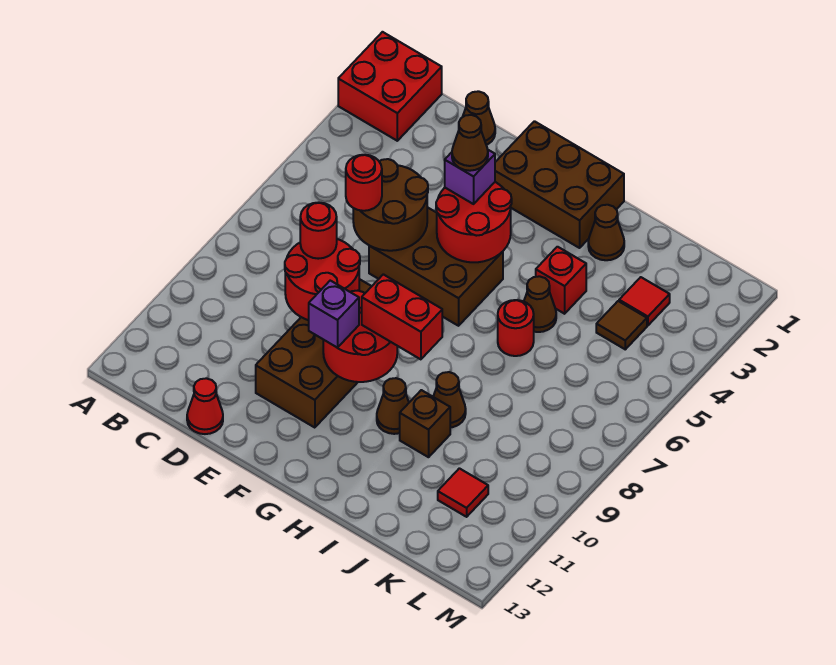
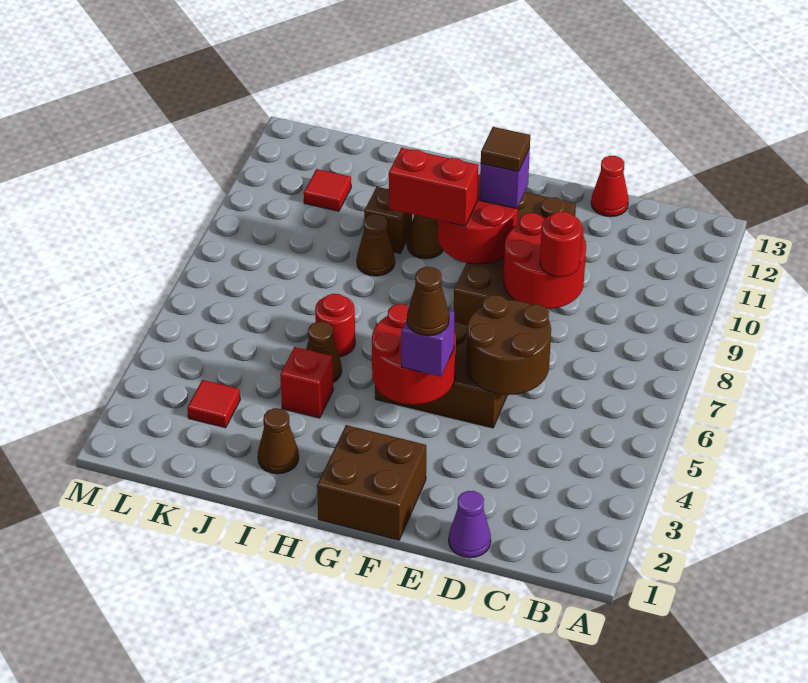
red 2x2 brick [338,32,442,141] -> none
brown 1x1 cone [463,91,495,145] -> purple 1x1 cone [449,491,491,558]
red 1x1 round brick [346,155,382,211] -> none
brown 2x3 brick [495,121,624,248] -> brown 2x2 brick [317,425,426,540]
brown 1x1 tile [596,301,647,349] -> brown 1x1 tile moved to [481,127,530,172]

